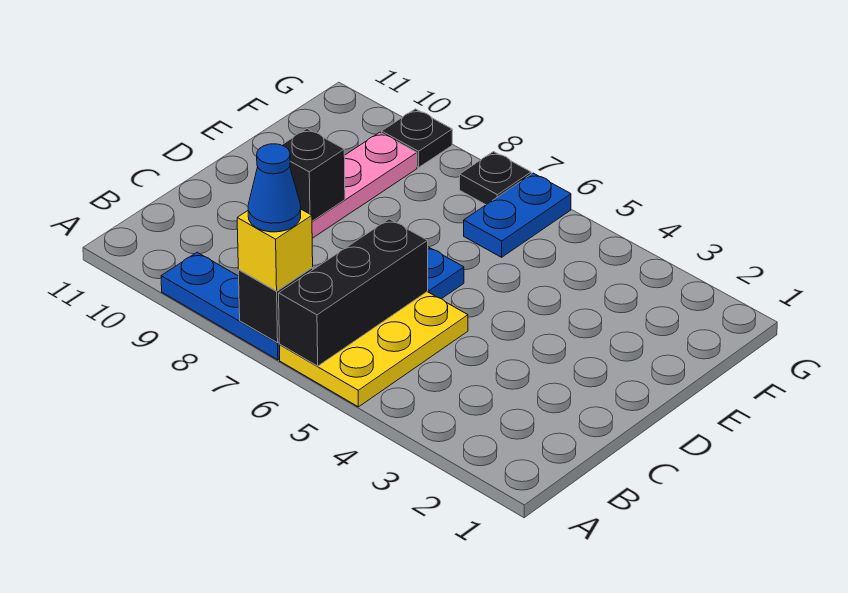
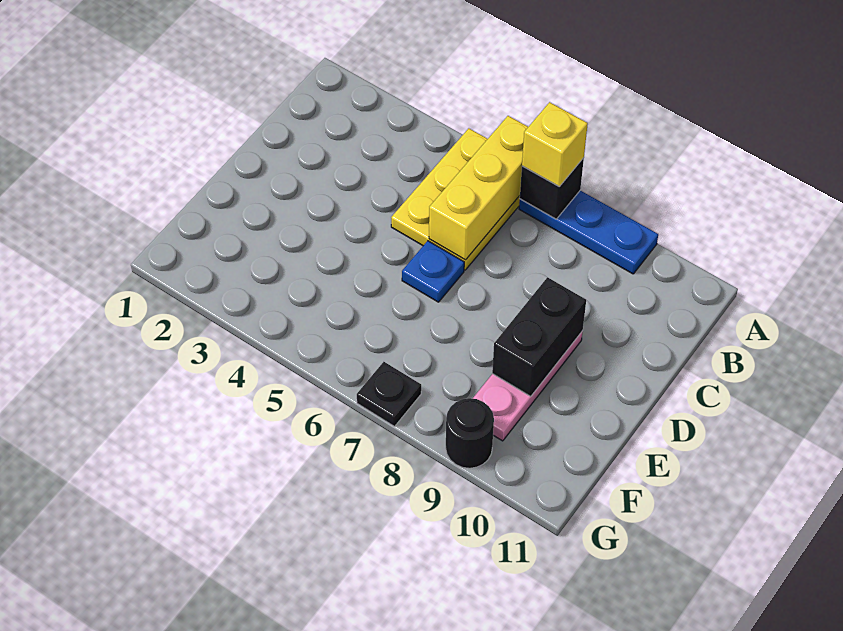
black 1x3 brick [279,219,428,366] -> yellow 1x3 brick [429,116,528,260]
blue 1x1 cone [248,144,301,232] -> none
black 1x1 brick [282,129,345,221] -> black 1x2 brick [492,277,586,396]
blue 1x2 plate [464,173,571,257] -> none
black 1x1 plate [382,109,452,167] -> black 1x1 round brick [446,398,494,468]

